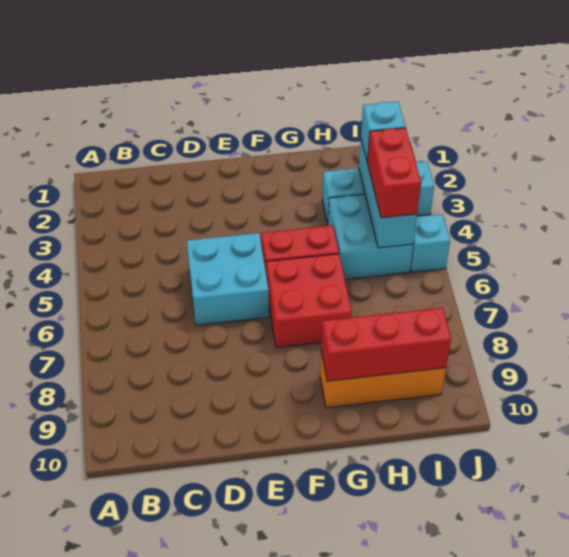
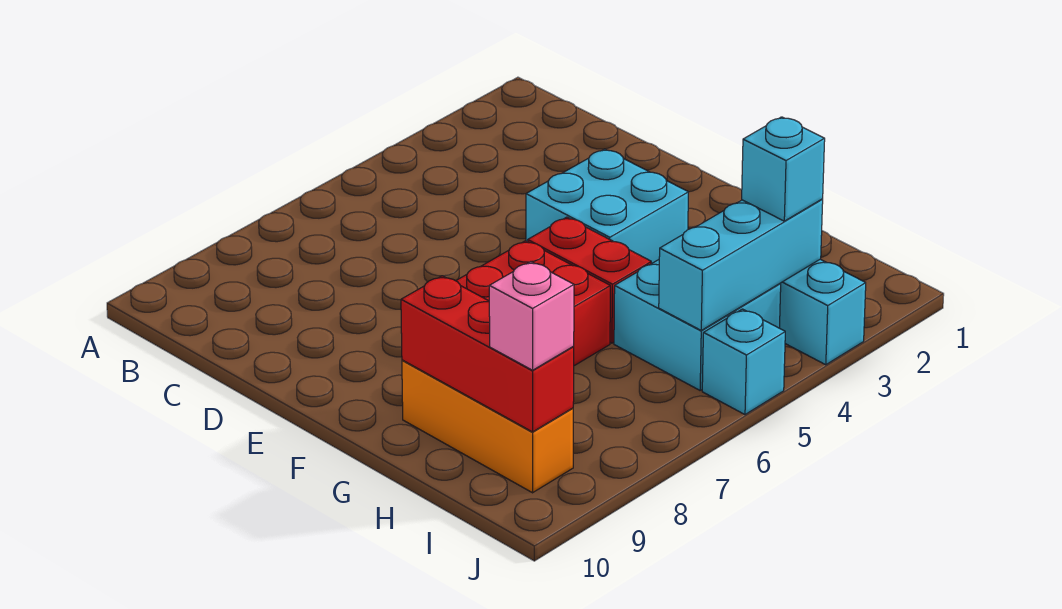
cyan 2x2 brick [187,233,269,325] -> cyan 2x2 brick moved to [526,149,688,264]
red 1x2 brick [367,128,421,218] -> none
none -> pink 1x1 brick [489,262,574,370]

